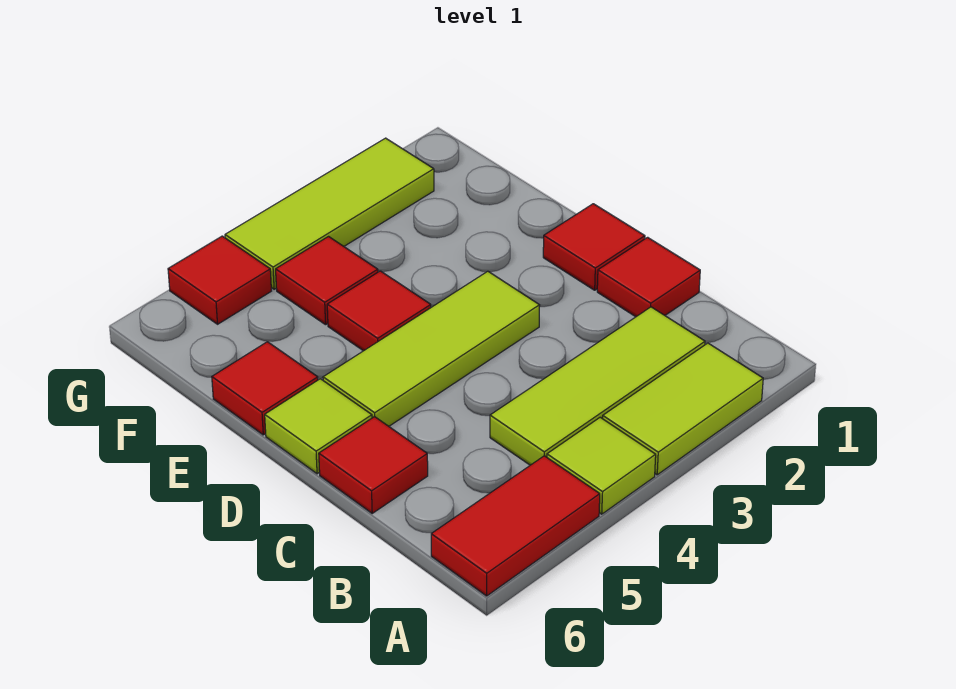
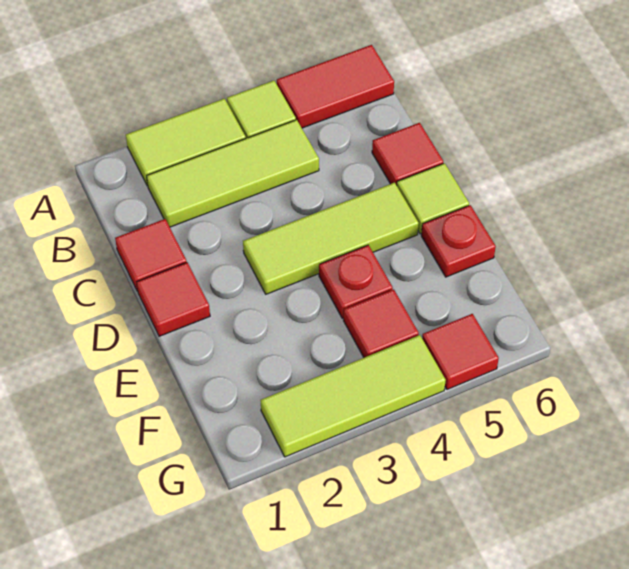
red 1x1 tile [327,271,431,351] -> red 1x1 plate [319,245,393,318]
red 1x1 tile [212,342,318,435] -> red 1x1 plate [421,205,496,277]

